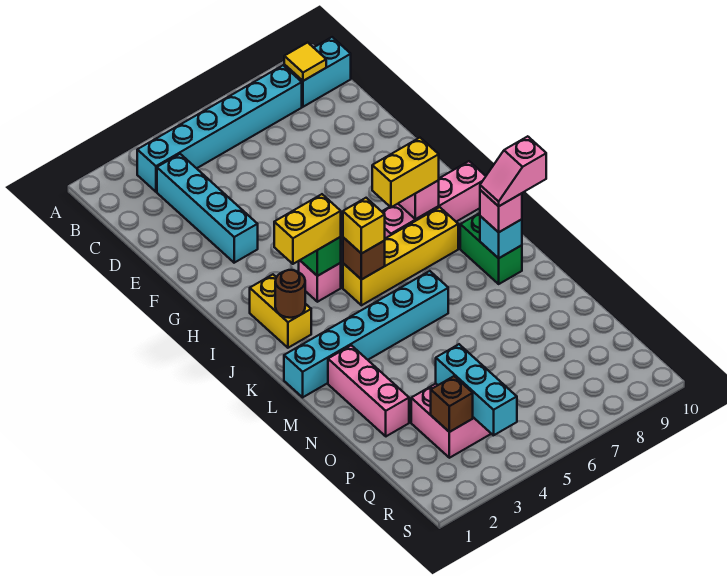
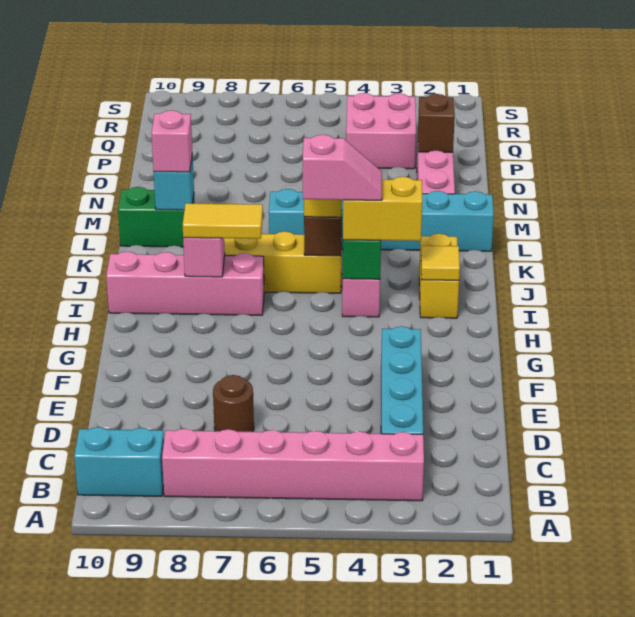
cyan 1x6 brick [137,65,302,192] -> pink 1x6 brick [162,429,424,501]
yellow 1x1 tile [284,42,326,81] -> yellow 1x1 tile moved to [421,246,460,280]
yellow 1x2 brick [372,138,439,207] -> yellow 1x2 tile [183,203,263,239]
brown 1x1 round brick [275,270,305,318] -> brown 1x1 round brick moved to [213,375,254,432]
green 1x2 brick [460,213,522,284] -> green 1x2 brick turned to [118,187,195,247]
pink 1x2 slope [480,136,546,206] -> pink 1x2 slope moved to [303,135,382,200]
cyan 1x3 brick [436,344,517,436] -> none
brown 1x1 brick [431,376,473,432] -> brown 1x1 brick moved to [418,94,455,152]

